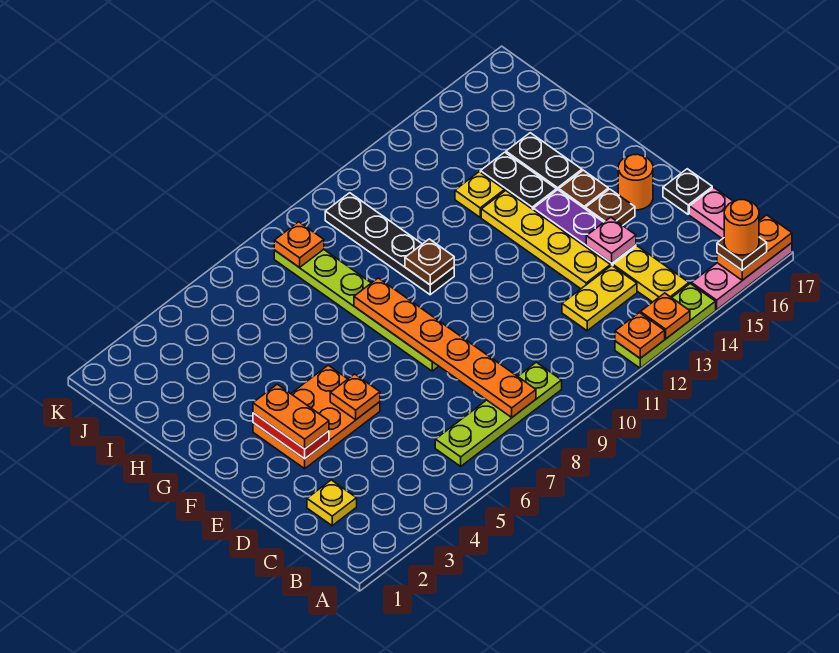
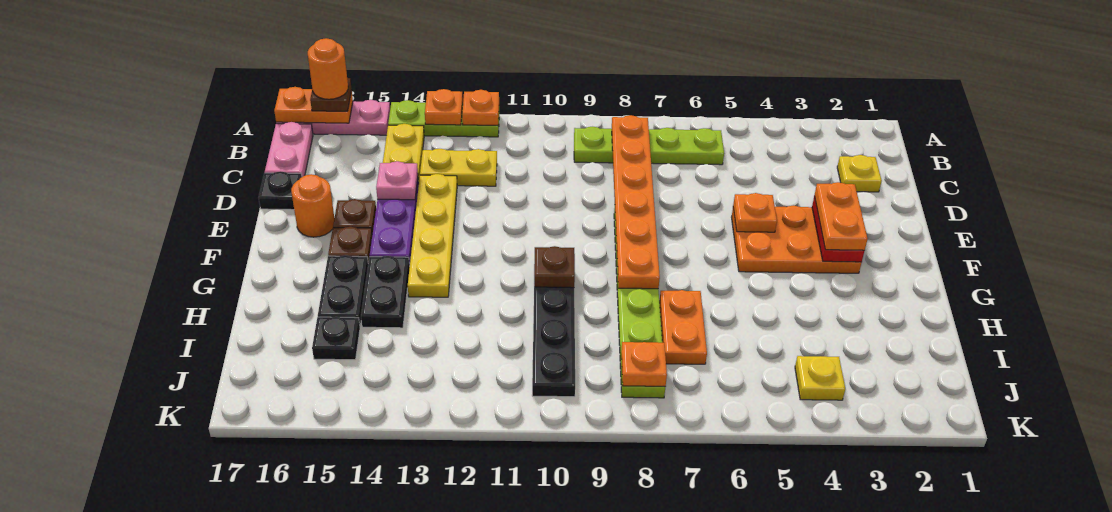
none -> orange 1x2 plate [659,290,707,364]
yellow 1x1 plate [455,172,504,217] -> yellow 1x1 plate moved to [795,356,845,400]
none -> black 1x1 plate [312,317,360,360]

